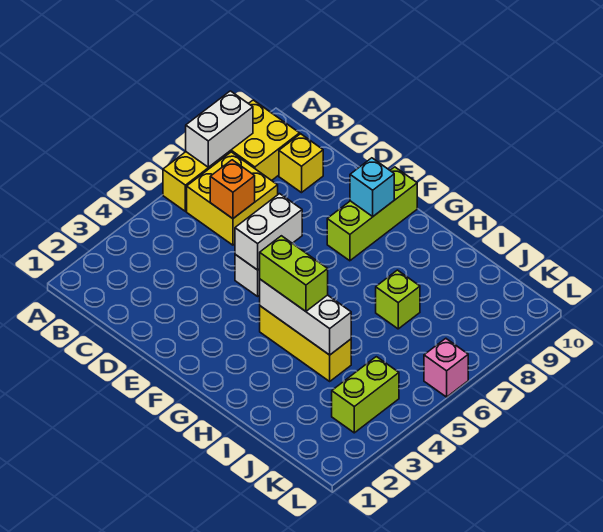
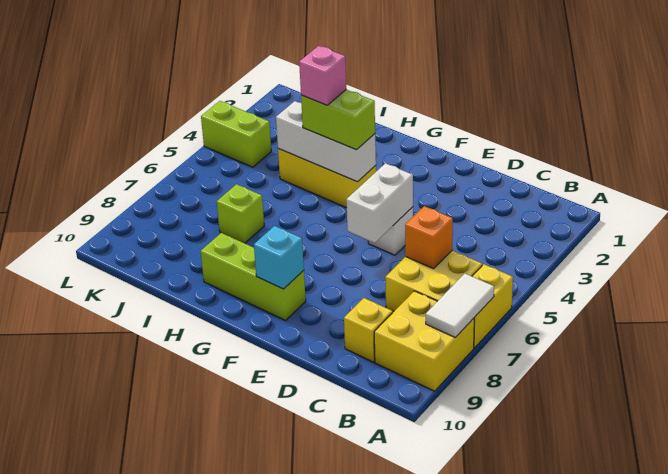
white 1x2 brick [186,91,253,167] -> white 1x2 tile [426,274,494,337]
lime 1x3 brick [327,167,417,261] -> lime 1x3 brick turned to [201,233,306,320]
lime 1x2 brick [332,357,399,433] -> lime 1x2 brick turned to [201,101,271,167]
pink 1x1 brick [424,338,468,397] -> pink 1x1 brick moved to [299,46,346,105]

